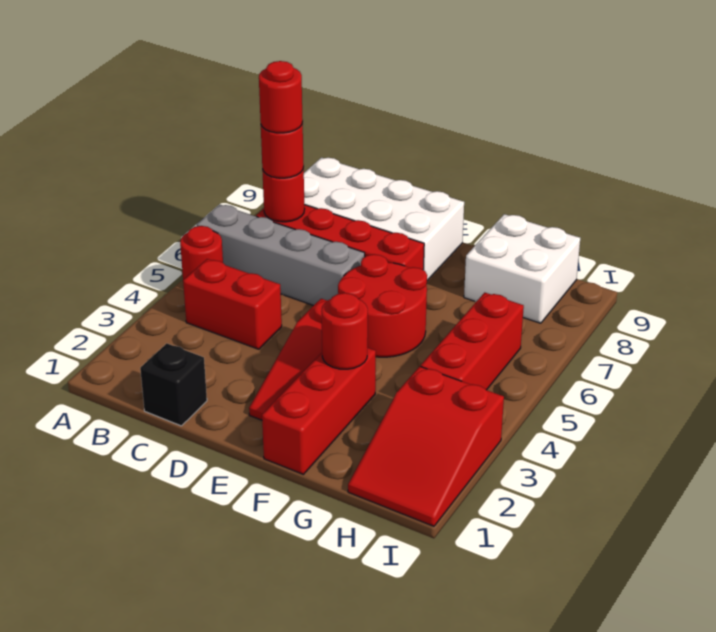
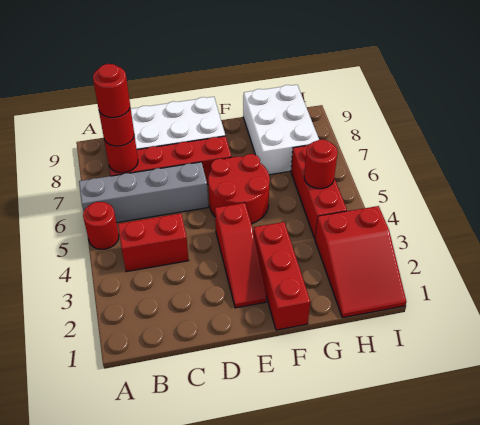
black 1x1 brick [140,343,207,426] -> none
red 1x1 round brick [322,293,368,369] -> red 1x1 round brick moved to [304,140,338,189]
white 2x2 brick [464,214,580,323] -> white 2x3 brick [243,85,319,175]

